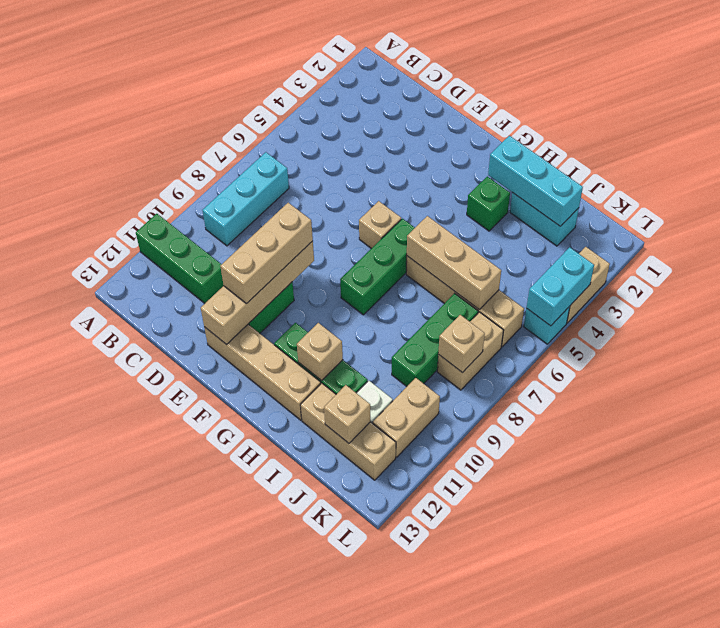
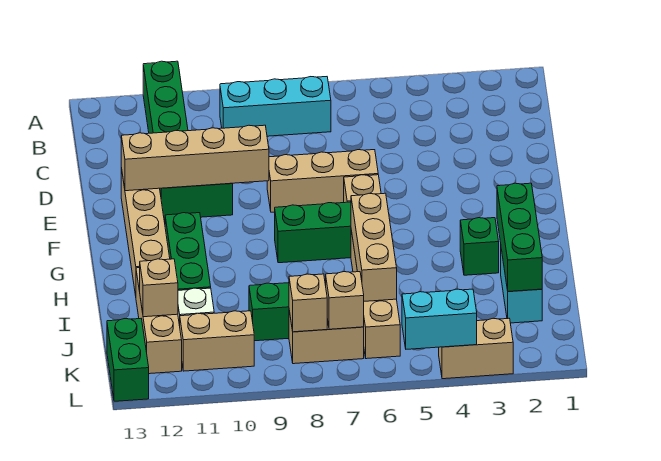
tan 1x3 brick [220,203,313,304] -> tan 1x3 brick moved to [267,150,378,212]
cyan 1x3 brick [488,136,583,226] -> green 1x3 brick [497,183,542,292]
tan 1x1 brick [297,323,343,381] -> tan 1x1 brick moved to [326,272,364,329]
none -> green 1x2 brick [107,319,149,401]
cyan 1x1 brick [524,306,570,344] -> none

